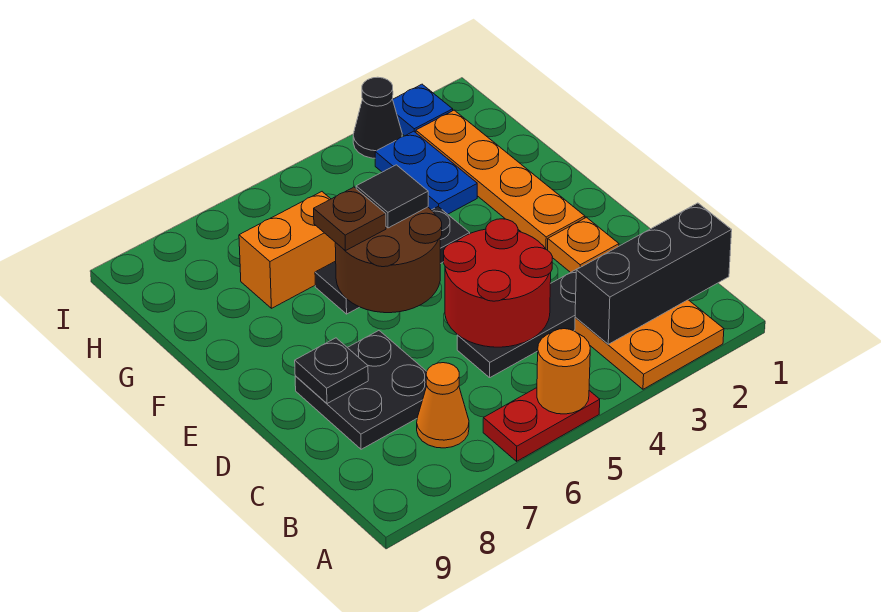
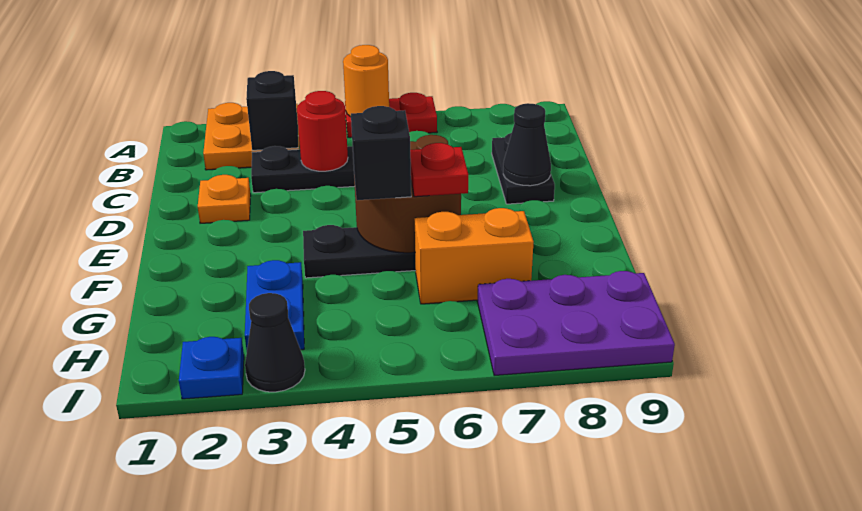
black 1x3 brick [575,203,732,344] -> black 1x1 brick [246,71,298,150]
orange 1x1 cone [417,363,469,448] -> none
red 2x2 round brick [444,219,552,347] -> red 1x1 round brick [297,91,348,171]
black 2x2 plate [295,331,427,449] -> black 1x2 plate [492,133,555,204]
black 1x1 plate [295,338,368,404] -> black 1x1 cone [503,103,551,186]
orange 1x4 plate [416,110,585,250] -> none
black 1x1 tile [356,165,428,228] -> black 1x1 brick [351,106,411,200]
brown 1x1 plate [314,187,386,251] -> red 1x1 plate [410,143,468,197]
none -> purple 2x3 plate [477,271,675,376]

